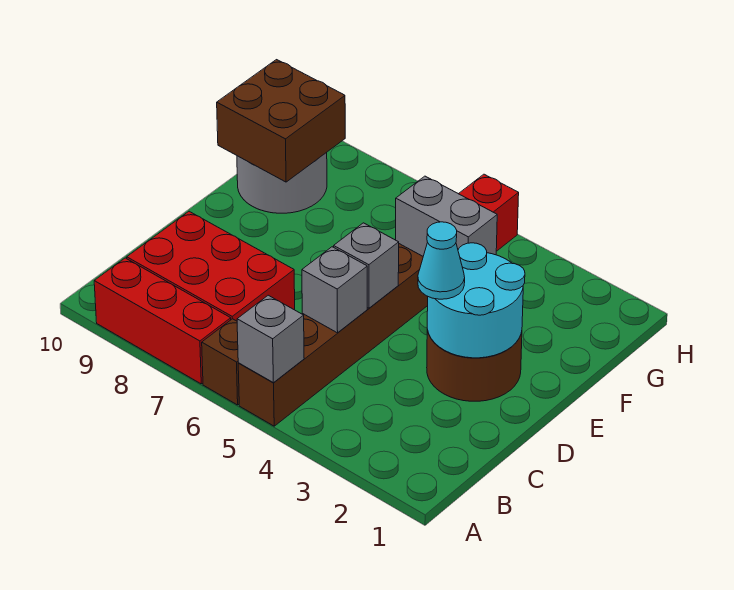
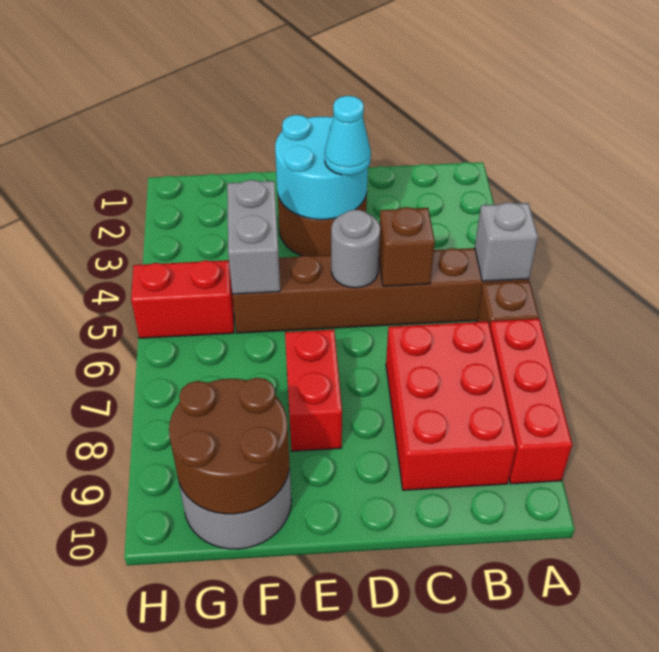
grey 1x1 brick [302,247,367,333] -> brown 1x1 brick [379,207,435,286]
grey 1x1 brick [334,223,399,308] -> grey 1x1 round brick [331,210,380,288]
none -> red 1x2 brick [285,329,342,451]
brown 2x2 brick [217,60,345,182] -> brown 2x2 round brick [169,378,289,514]

